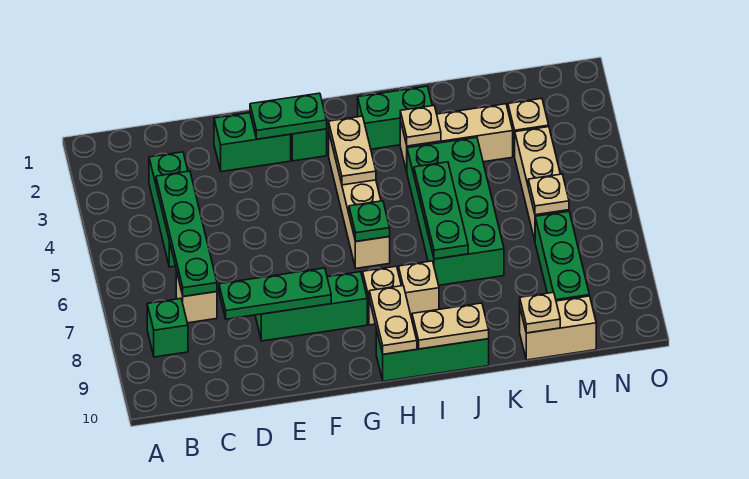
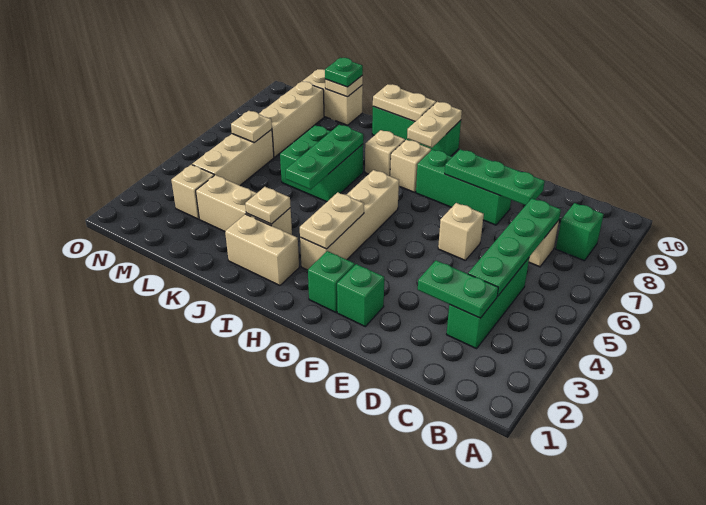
green 1x2 brick [214,113,291,172] -> green 1x1 brick [337,264,384,326]
none -> tan 1x1 brick [438,203,484,260]
green 1x2 plate [250,93,327,139] -> green 1x2 plate moved to [418,260,498,318]
green 1x1 plate [349,201,390,242] -> green 1x1 plate moved to [325,58,363,87]
green 1x2 brick [358,86,432,149] -> tan 1x2 brick [225,214,299,286]
green 2x4 brick [407,137,504,285] -> green 2x2 brick [280,125,363,202]
green 1x3 brick [535,211,589,301] -> tan 1x3 brick [259,81,324,157]

